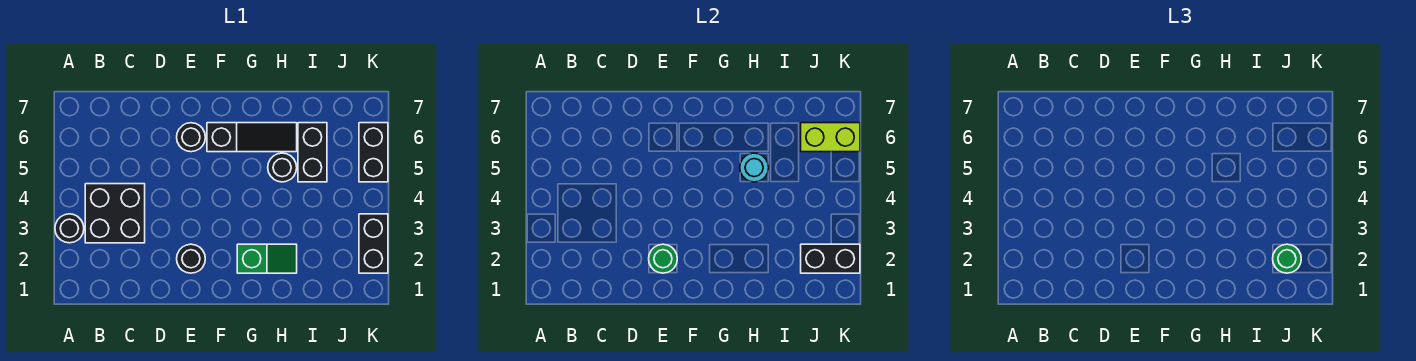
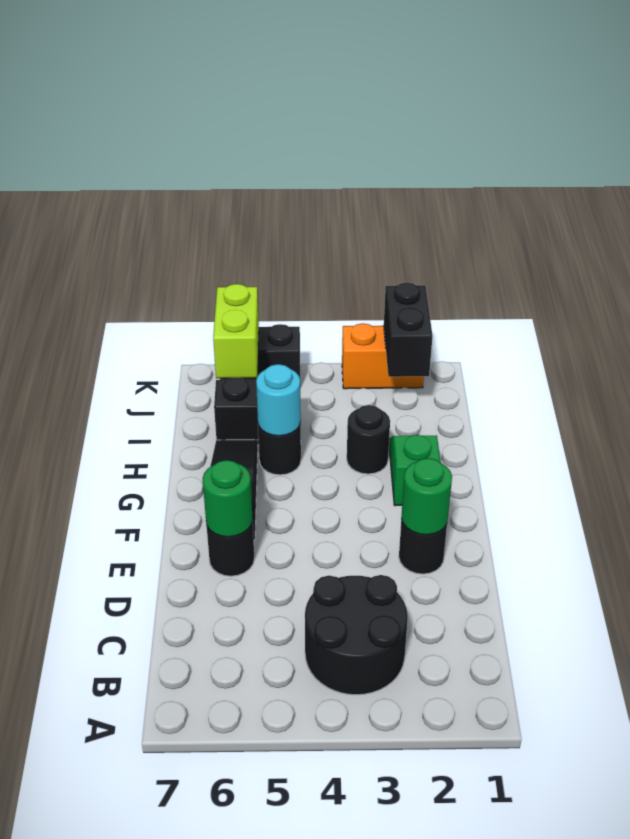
black 1x1 round brick [55,214,84,243] -> black 1x1 round brick moved to [347,405,390,474]
black 2x2 brick [85,184,145,243] -> black 2x2 round brick [305,575,408,695]
green 1x1 round brick [1273,244,1301,273] -> green 1x1 round brick moved to [203,460,253,537]
black 1x2 brick [359,214,388,273] -> orange 1x2 brick [342,323,424,389]

